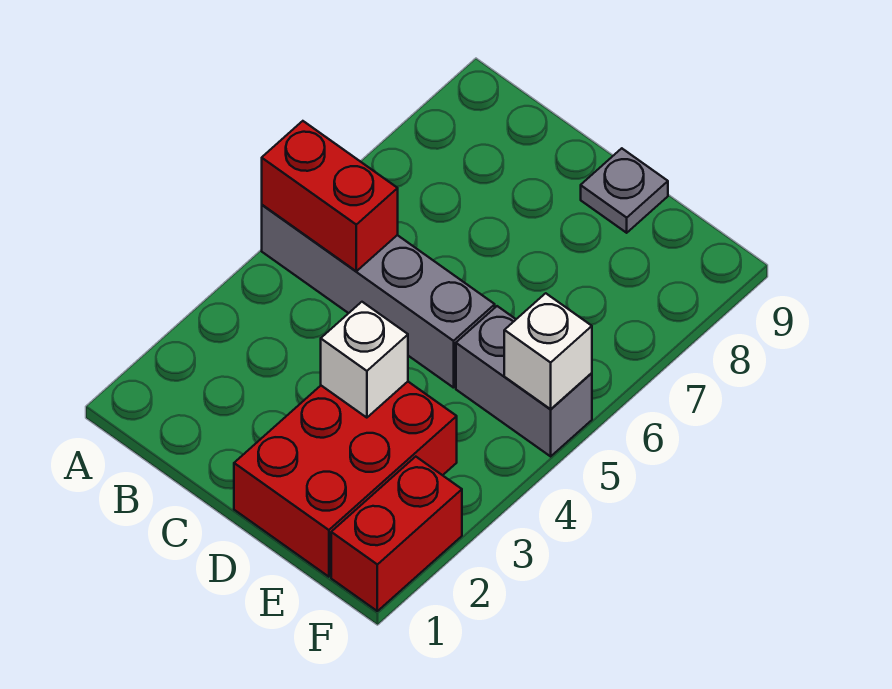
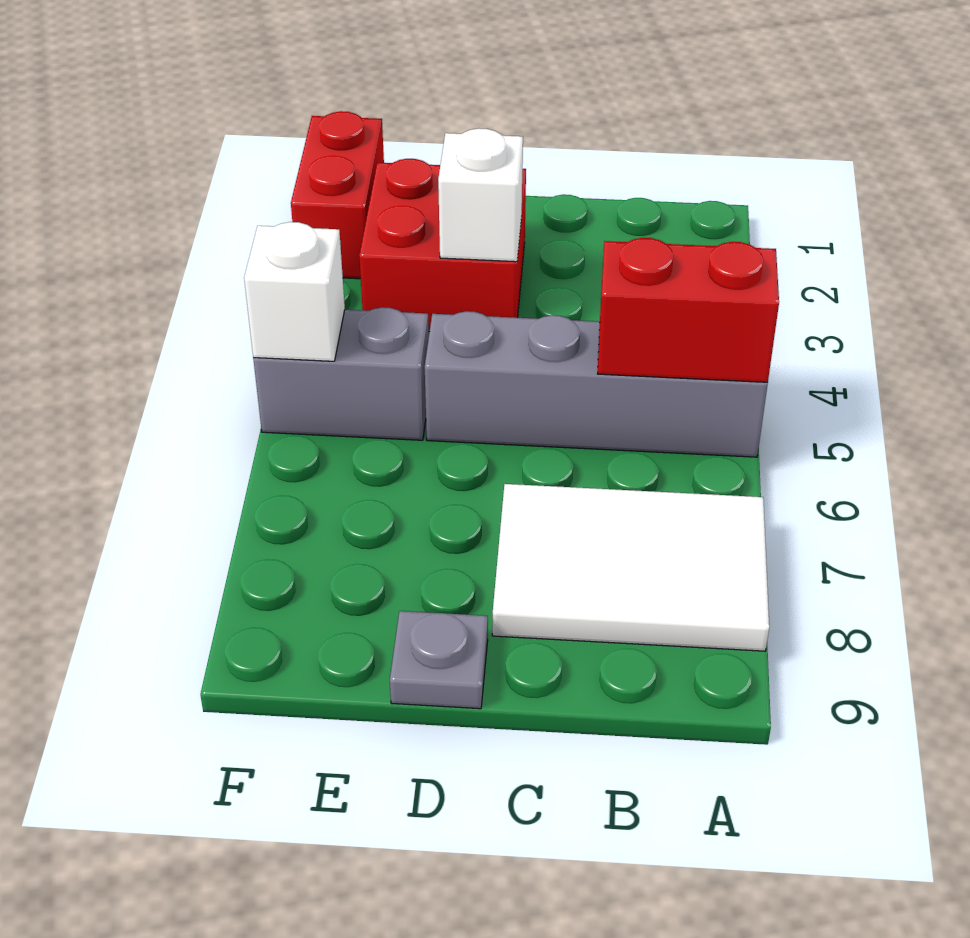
none -> white 2x3 tile [492,484,769,651]
red 2x3 brick [234,382,457,577] -> red 2x2 brick [359,159,526,332]

